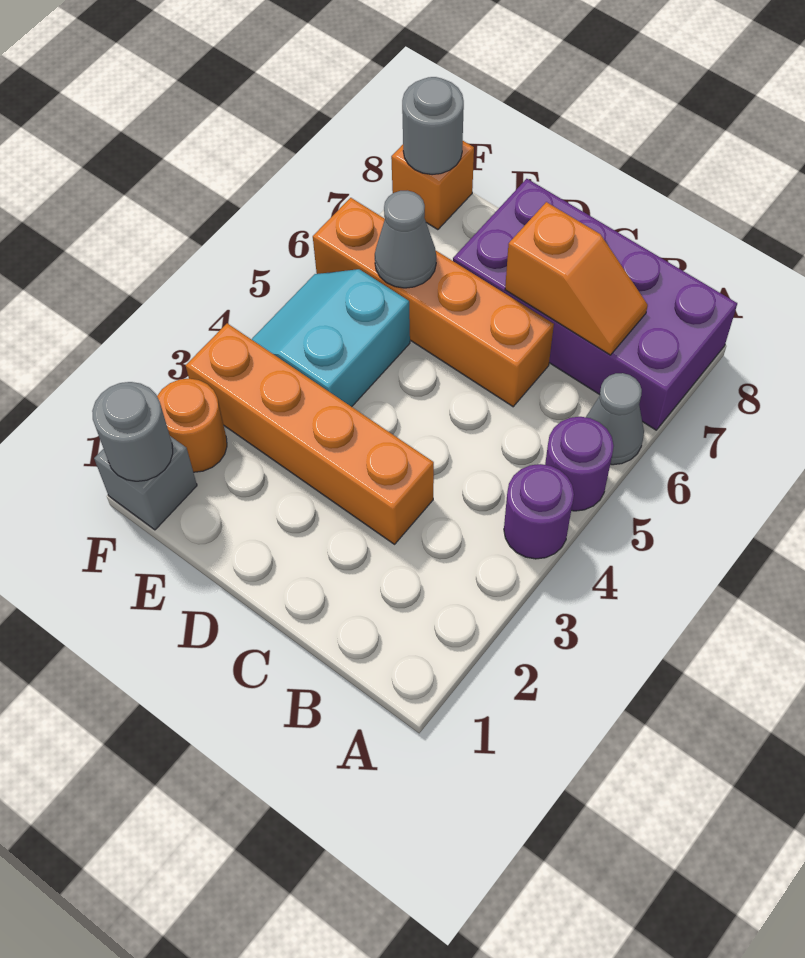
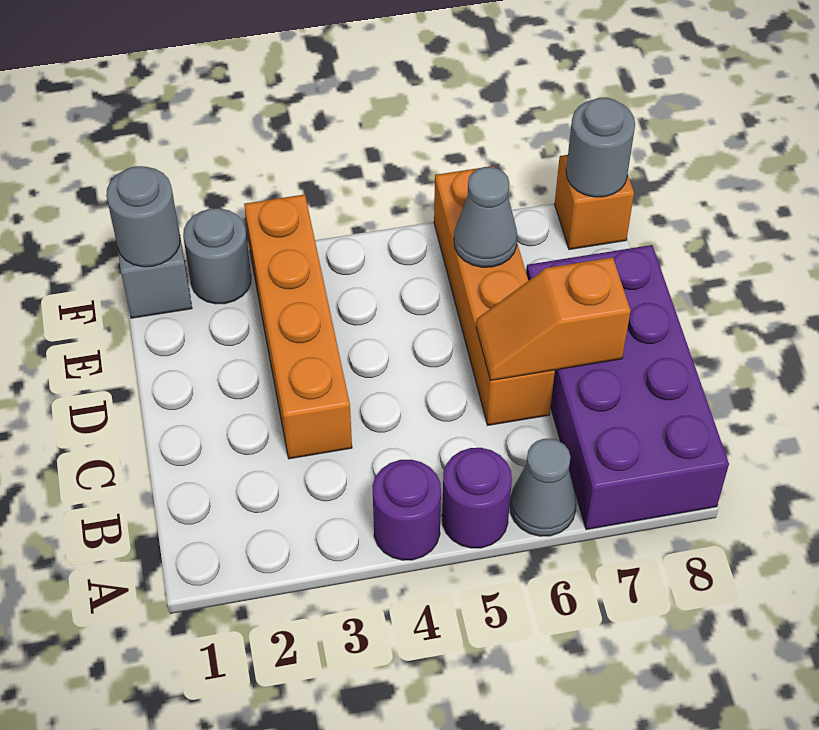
orange 1x2 slope [505,202,648,355] -> orange 1x2 slope turned to [476,257,631,381]
cyan 2x2 slope [252,269,410,407] -> none
orange 1x1 round brick [157,379,227,472] -> grey 1x1 round brick [183,208,251,304]

